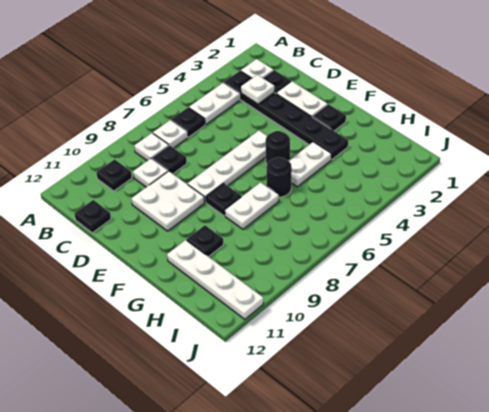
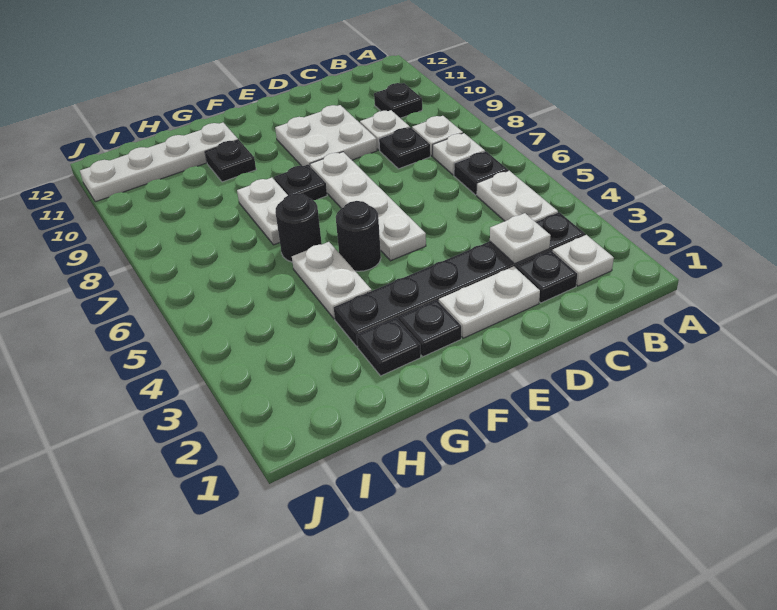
black 1x1 plate [75,200,111,233] -> black 1x1 plate moved to [357,318,421,376]

